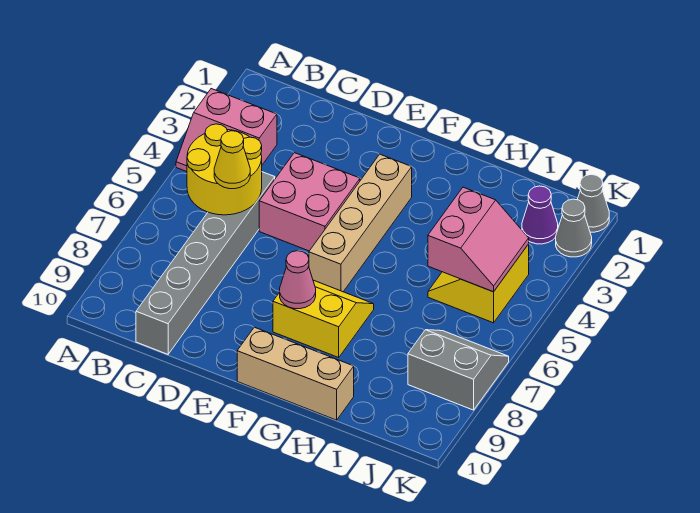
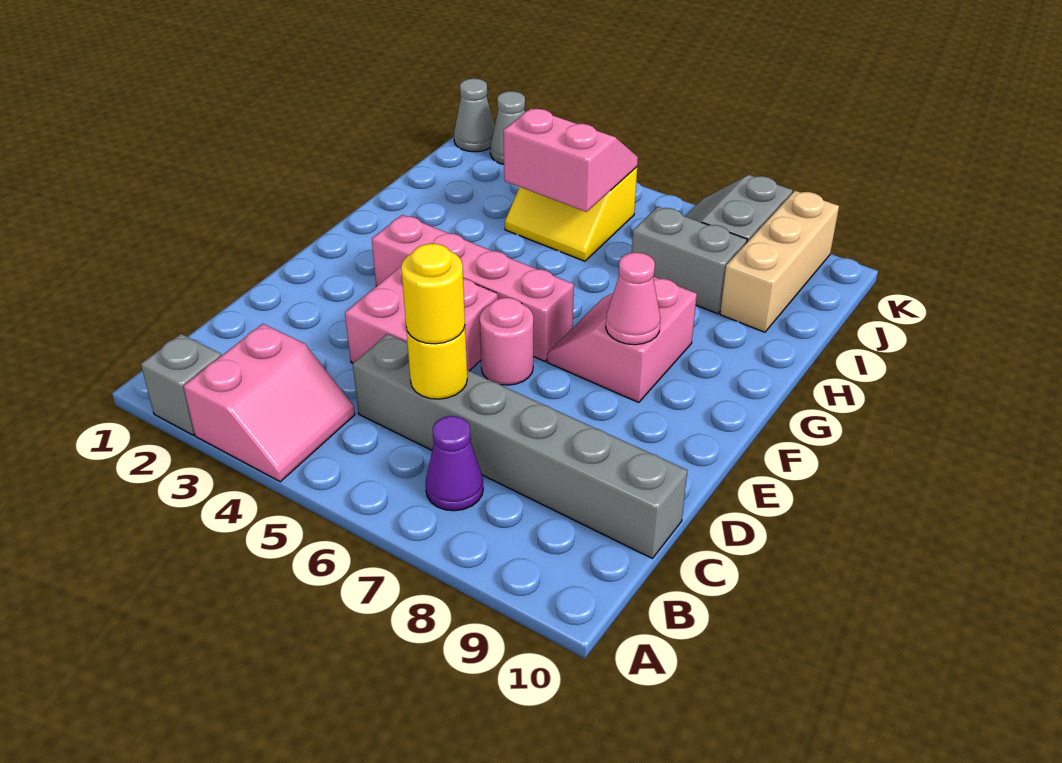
none -> grey 1x1 brick [141,334,221,435]
yellow 2x2 round brick [187,124,262,215] -> yellow 1x1 round brick [406,326,467,399]
yellow 1x1 cone [214,131,250,189] -> yellow 1x1 round brick [401,244,465,344]
none -> pink 1x1 round brick [480,298,533,385]
tan 1x4 brick [309,154,412,292] -> pink 1x4 brick [372,215,574,361]
yellow 2x2 slope [273,280,374,357] -> pink 2x2 slope [547,277,697,403]
tan 1x3 brick [237,327,354,420] -> tan 1x3 brick moved to [720,191,839,332]
none -> grey 1x2 brick [632,207,747,314]
purple 1x1 cone [522,186,558,244] -> purple 1x1 cone moved to [425,416,483,511]

